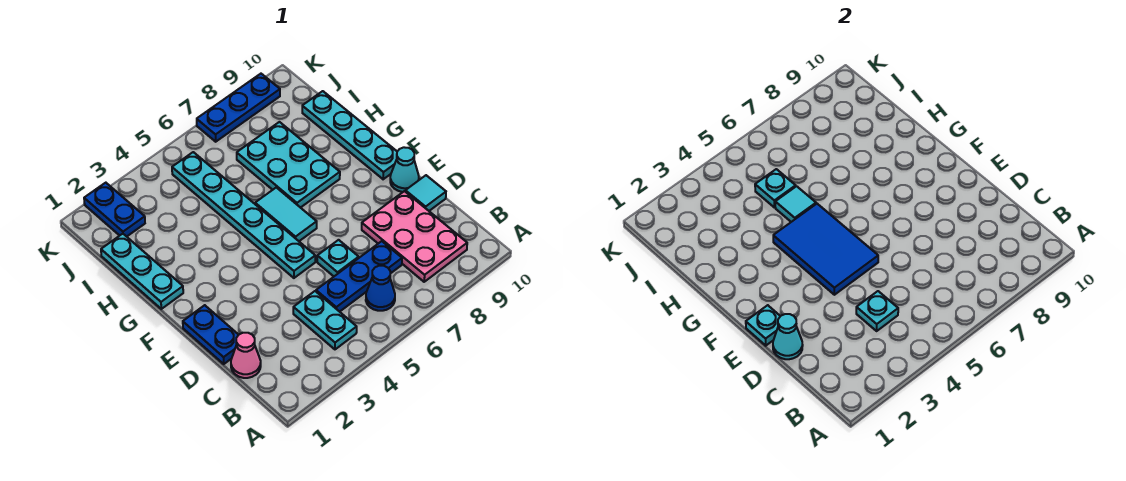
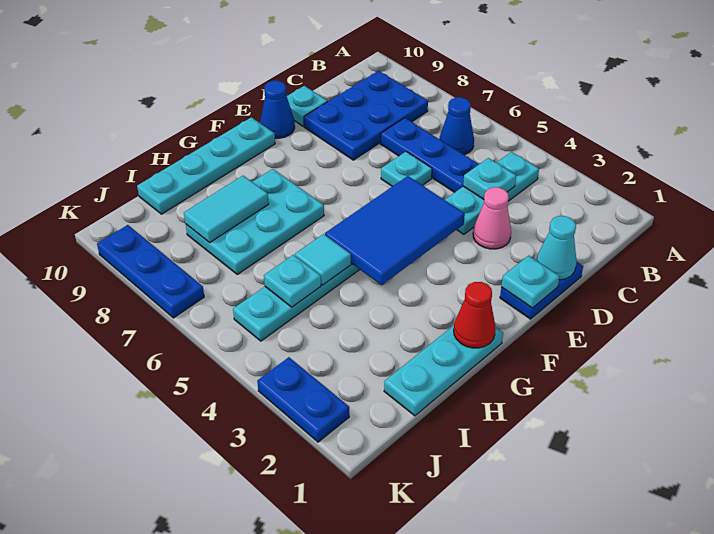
cyan 1x2 plate [293,291,357,349] -> cyan 1x3 plate [445,152,539,234]
pink 2x3 plate [362,191,467,282] -> blue 2x3 plate [304,71,428,160]
pink 1x1 cone [231,333,261,378] -> pink 1x1 cone moved to [473,187,511,249]
cyan 1x1 tile [405,175,446,211] -> cyan 1x1 plate [287,86,327,126]
cyan 1x1 cone [390,147,419,192] -> blue 1x1 cone [260,81,295,138]
cyan 1x2 tile [255,187,317,241] -> cyan 1x2 tile moved to [184,176,269,243]
none -> red 1x1 cone [454,282,496,348]
blue 1x2 plate [84,183,145,237] -> blue 1x2 plate turned to [257,357,349,442]

